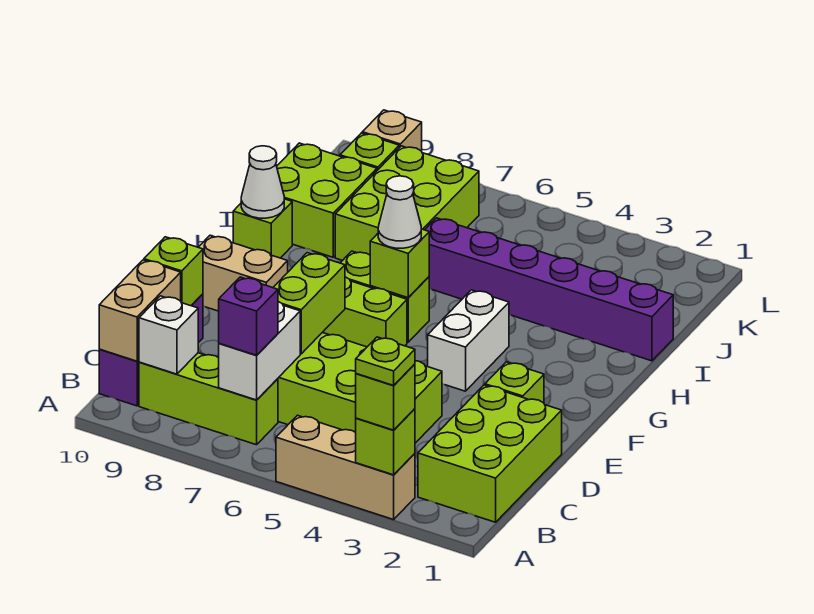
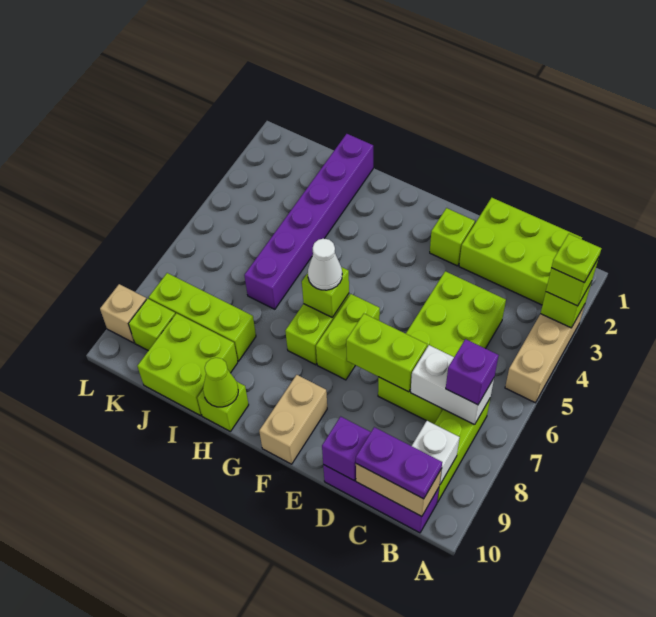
none -> purple 1x2 plate [356,427,442,499]
lime 1x1 brick [144,237,203,306] -> purple 1x1 brick [322,417,371,481]
white 1x2 brick [428,290,509,391] -> none
white 1x1 cone [241,146,284,218] -> lime 1x1 cone [203,358,238,407]
lime 2x3 brick [335,146,479,261] -> lime 1x3 brick [149,273,256,361]

